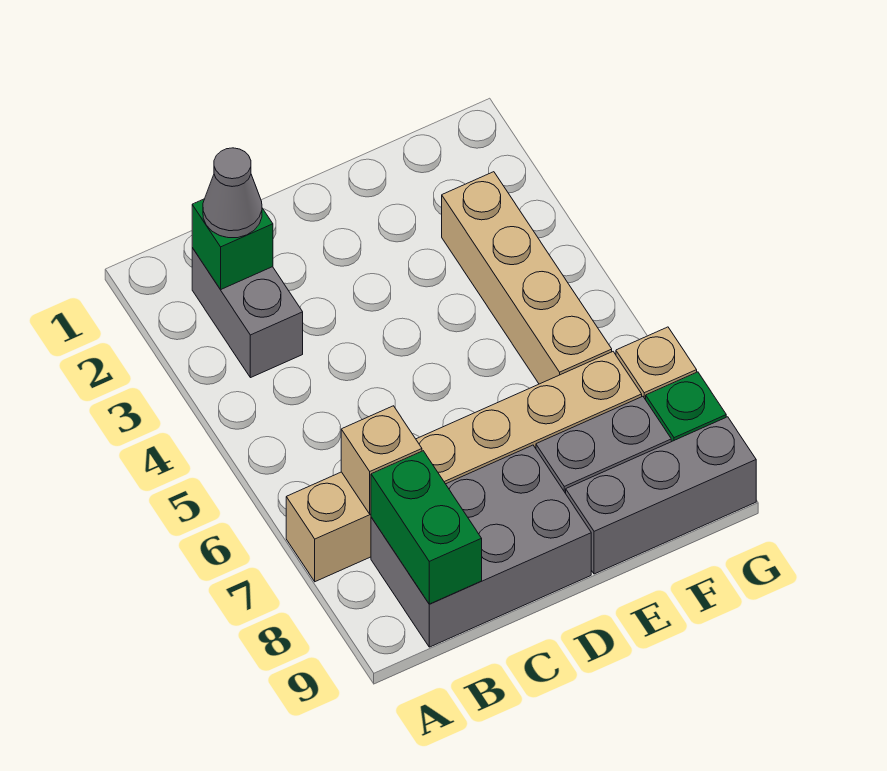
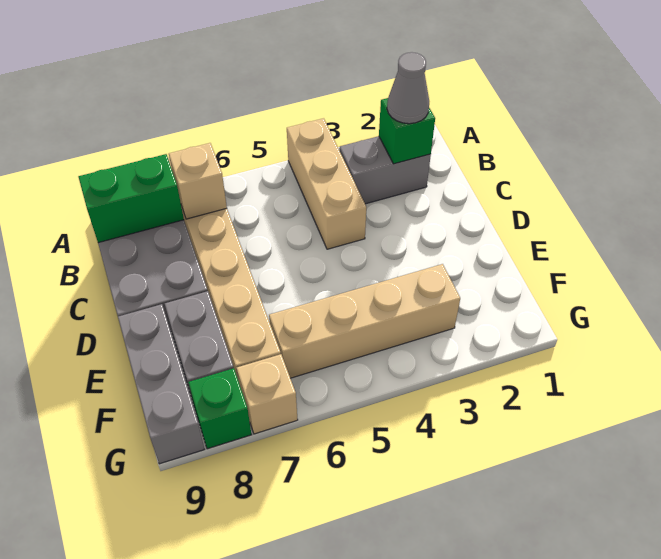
none -> tan 1x3 brick [287,118,366,249]

